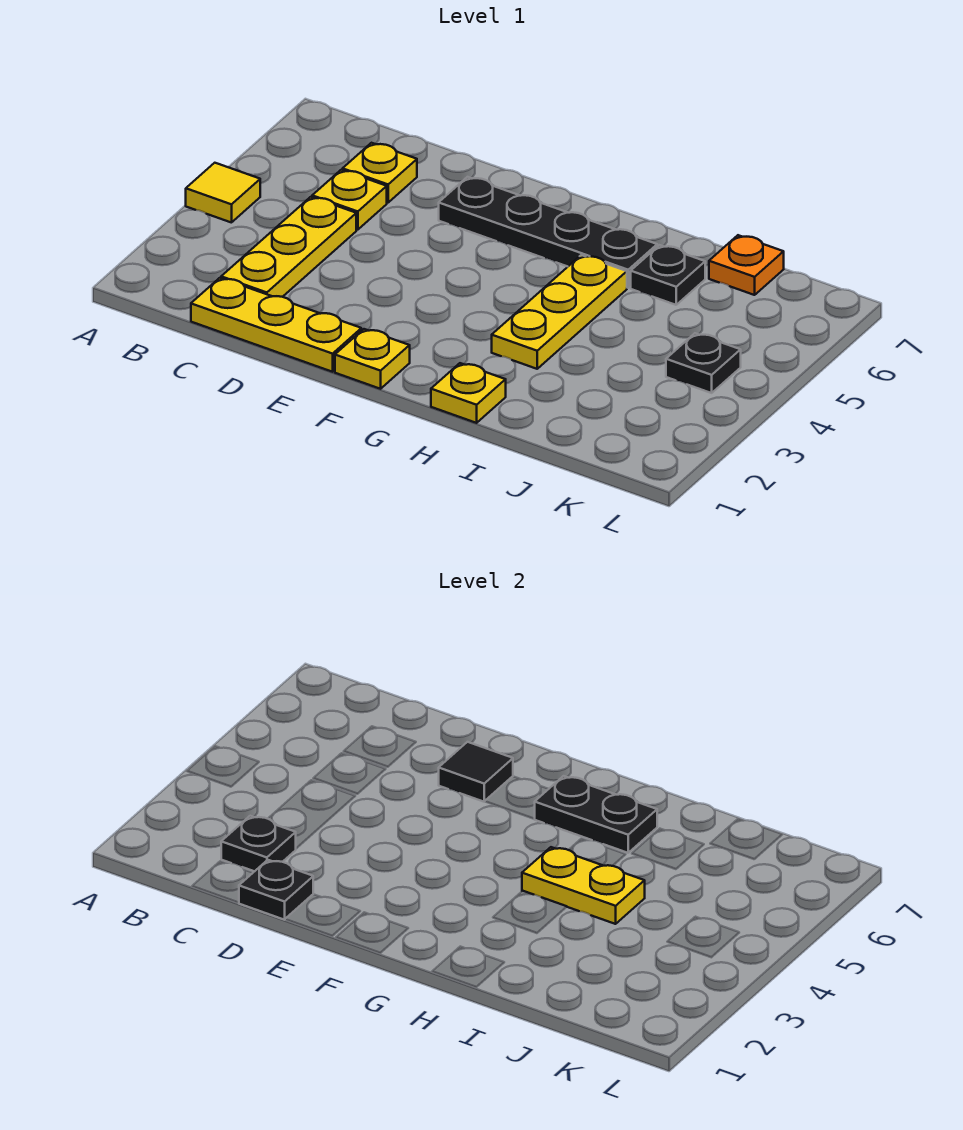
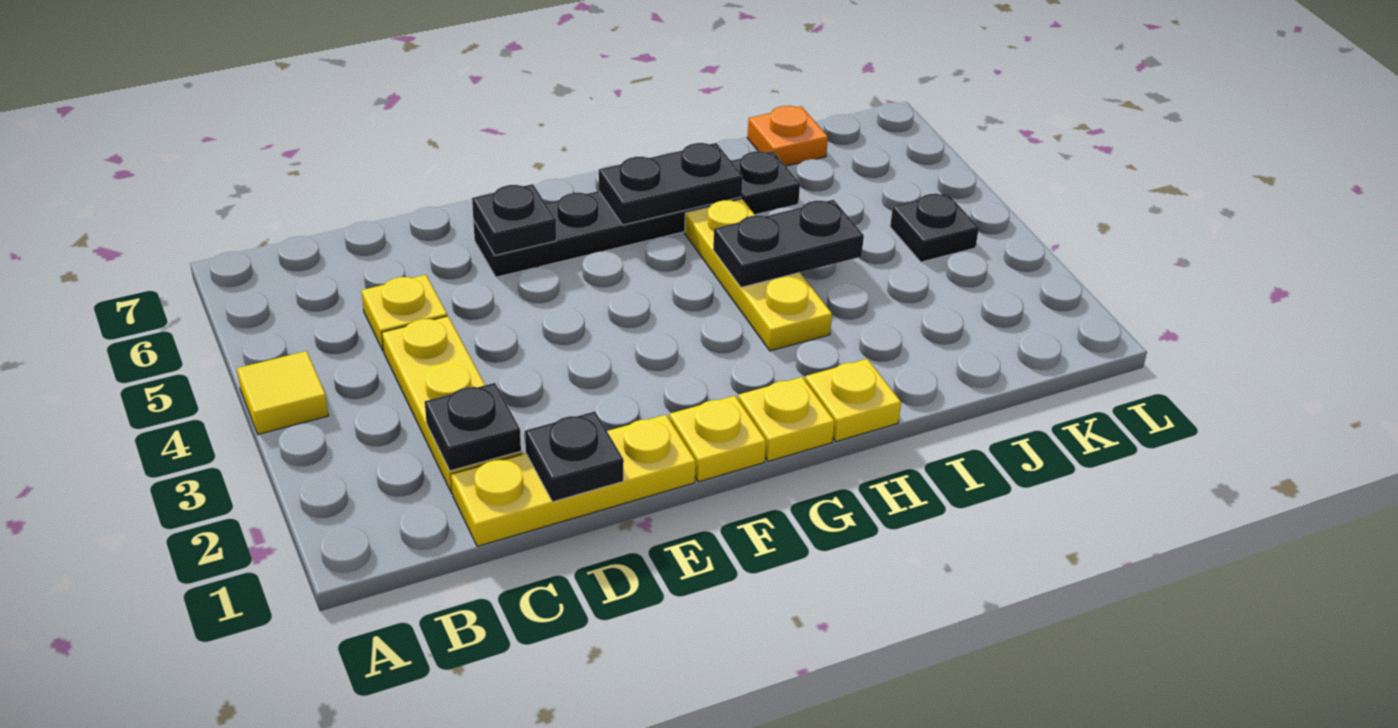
yellow 1x1 plate [343,143,417,203] -> yellow 1x1 plate moved to [738,377,835,461]
black 1x1 tile [439,742,513,802] -> black 1x1 plate [472,184,556,255]
yellow 1x2 plate [522,847,645,924] -> black 1x2 plate [713,200,864,287]

